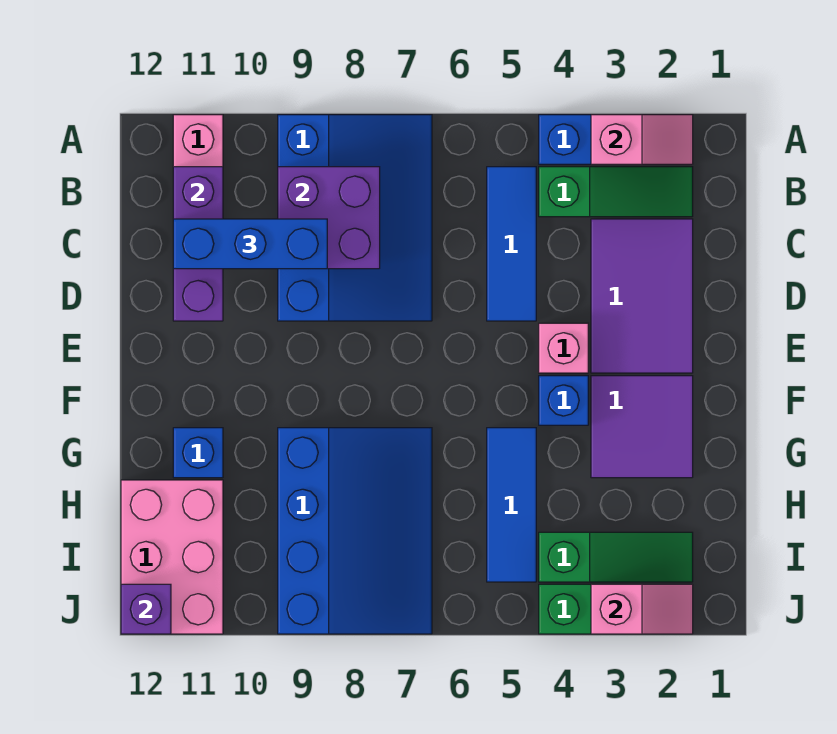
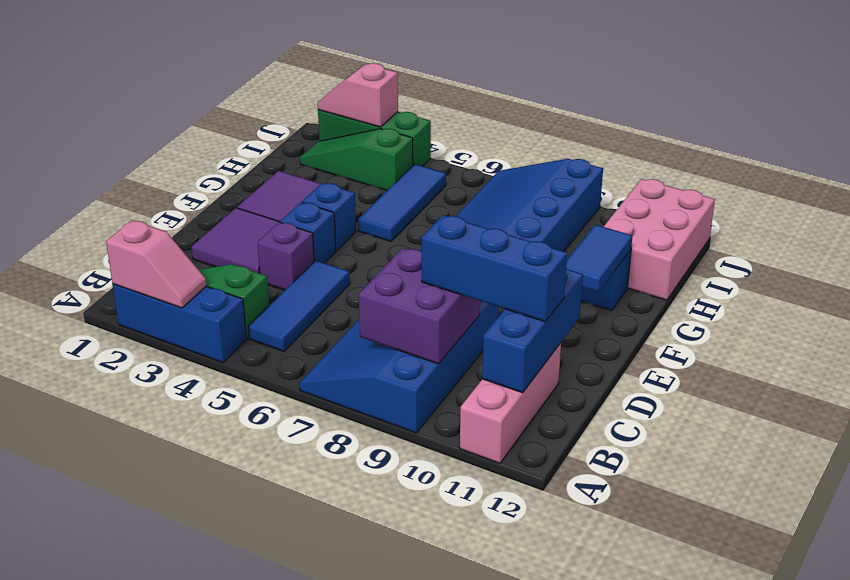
pink 1x2 slope [591,115,693,164] -> pink 1x2 slope turned to [106,220,206,308]
purple 1x3 brick [173,167,223,321] -> blue 1x3 brick [482,268,583,393]
purple 2x3 tile [591,219,693,373] -> purple 2x2 tile [192,208,280,273]
pink 1x1 brick [539,323,588,373] -> blue 1x1 brick [280,202,336,263]
none -> blue 1x2 tile [566,225,632,292]
purple 1x1 brick [121,584,171,634] -> purple 1x1 brick moved to [258,222,314,290]

